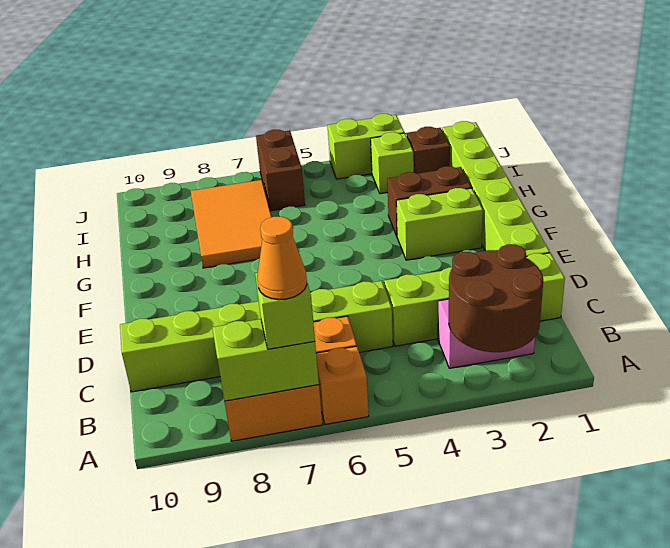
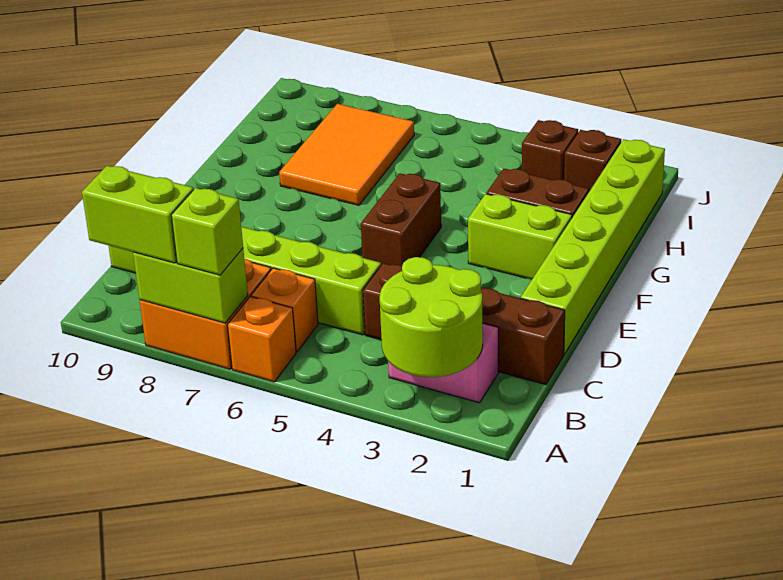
brown 2x2 round brick [449,244,543,352] -> lime 2x2 round brick [380,257,483,377]
orange 1x1 cone [257,217,307,300] -> none
lime 1x4 brick [384,253,565,346] -> brown 1x4 brick [363,263,565,385]
lime 1x1 brick [371,132,414,194] -> brown 1x1 brick [521,120,578,180]
brown 1x2 brick [256,130,305,211] -> brown 1x2 brick moved to [361,173,441,266]
lime 1x2 brick [328,114,404,179] -> lime 1x2 brick moved to [82,166,193,263]

